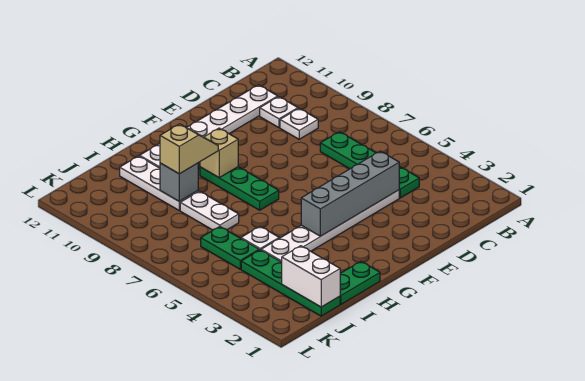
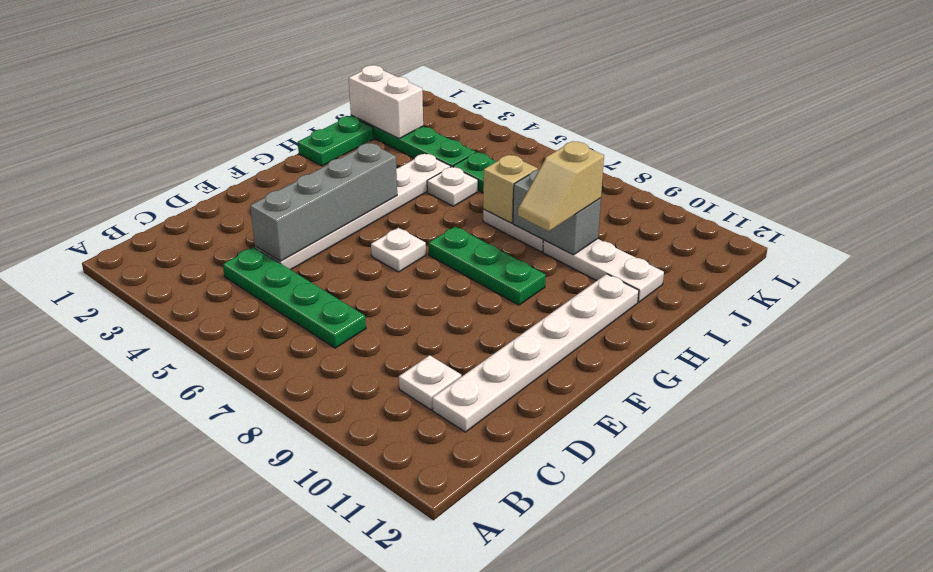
white 1x1 plate [280,108,318,139] -> white 1x1 plate moved to [371,228,426,272]
tan 1x1 brick [200,128,238,178] -> tan 1x1 brick moved to [483,155,538,223]
grey 1x1 brick [160,163,198,201] -> grey 1x2 brick [513,169,601,255]

